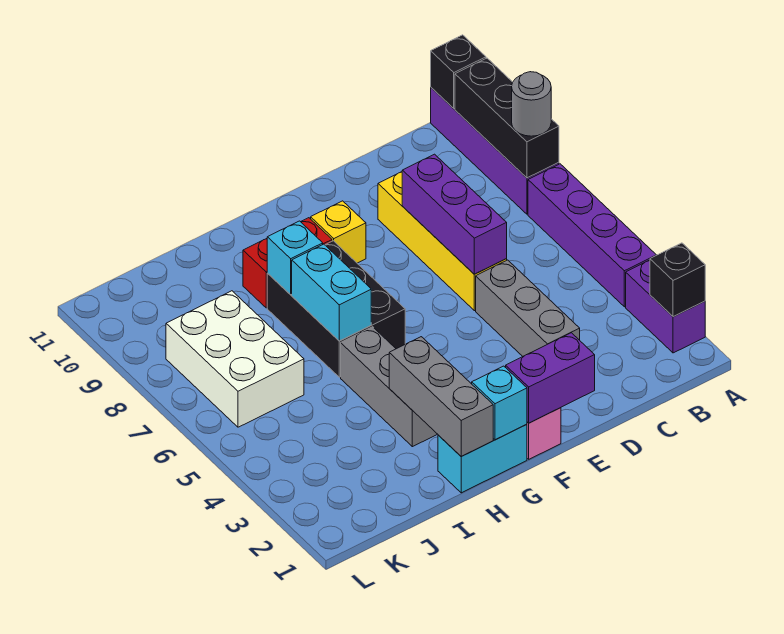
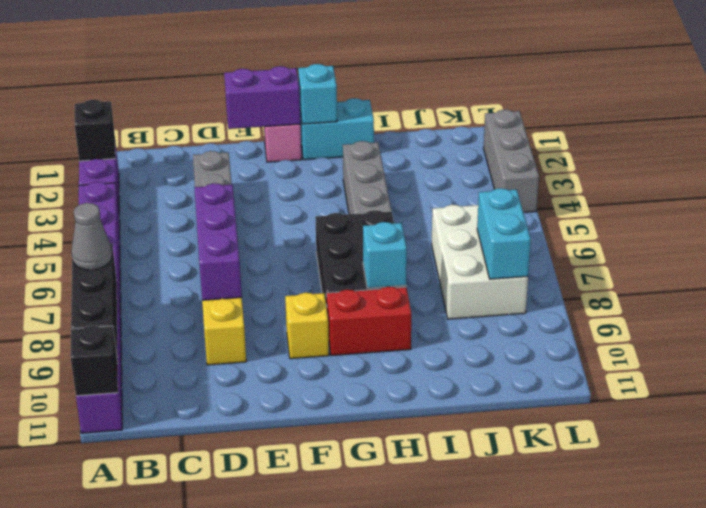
grey 1x1 round brick [512,72,551,136] -> grey 1x1 cone [71,203,112,270]
grey 1x3 brick [389,337,493,456] -> grey 1x3 brick moved to [484,110,539,212]
cyan 1x2 brick [292,244,371,341] -> cyan 1x2 brick moved to [477,188,531,279]

